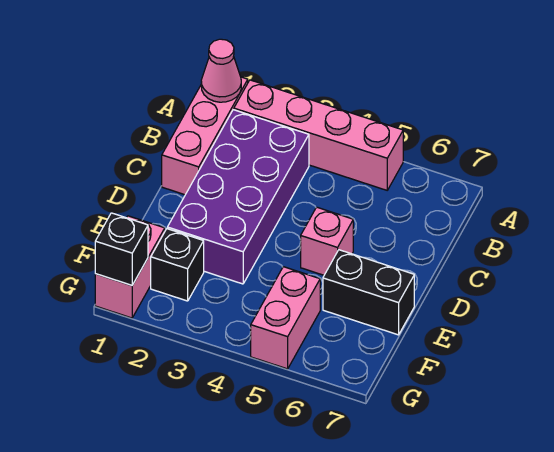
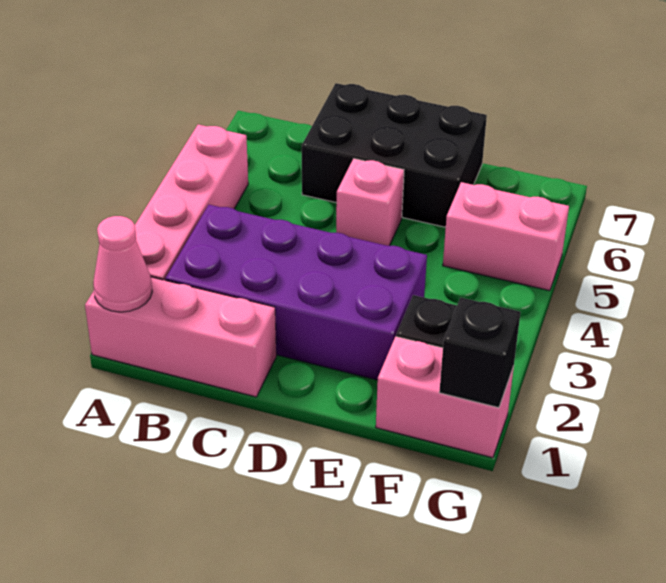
black 1x2 brick [323,250,414,335] -> black 2x3 brick [302,83,487,227]

